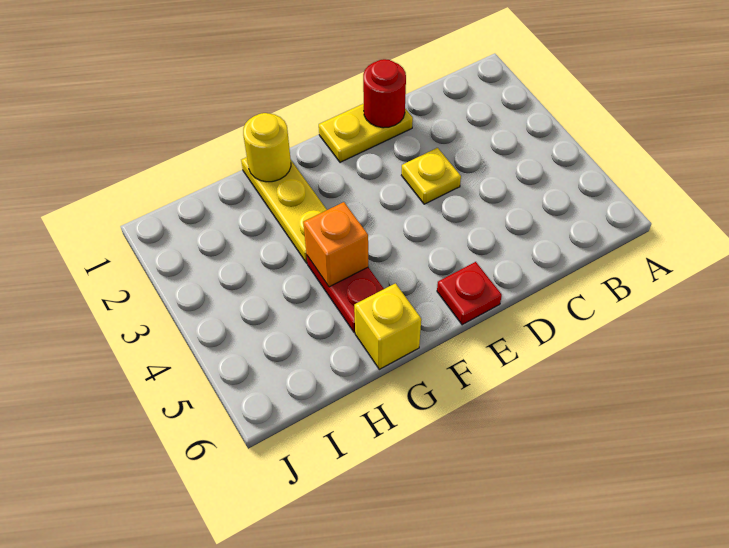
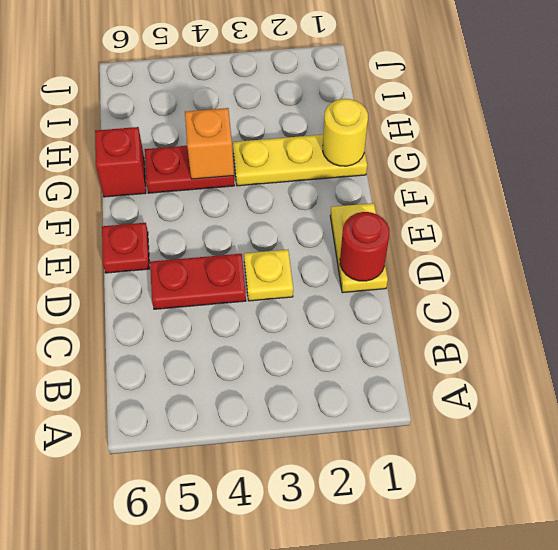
none -> red 1x2 plate [150,254,246,309]
yellow 1x1 brick [354,283,421,369] -> red 1x1 brick [95,127,146,197]

